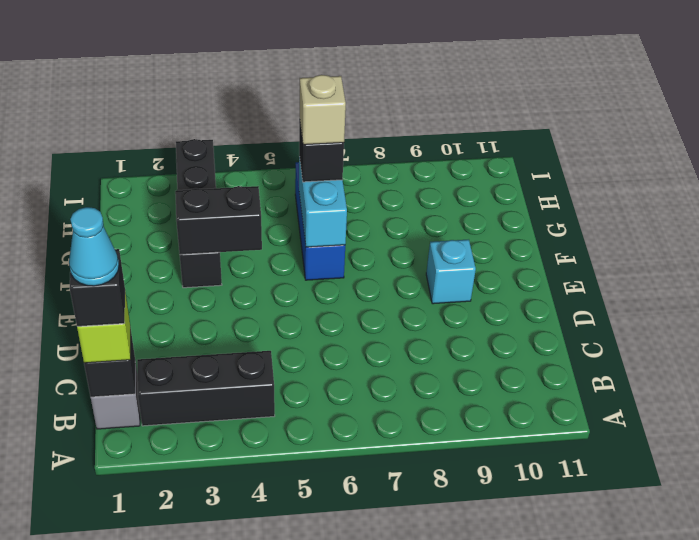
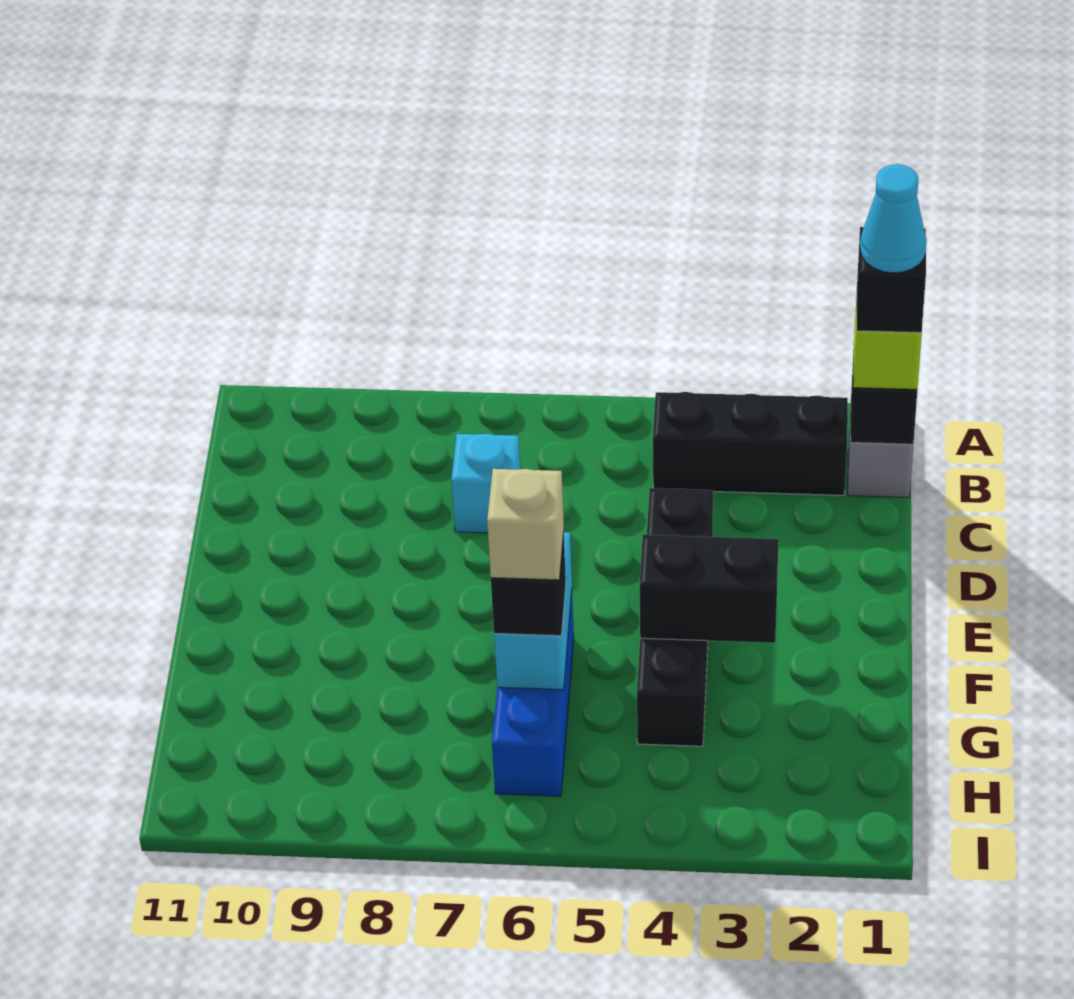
cyan 1x1 brick [426,240,476,304] -> cyan 1x1 brick moved to [451,434,520,533]
black 1x4 brick [176,139,222,288] -> black 1x4 brick moved to [637,488,713,746]

